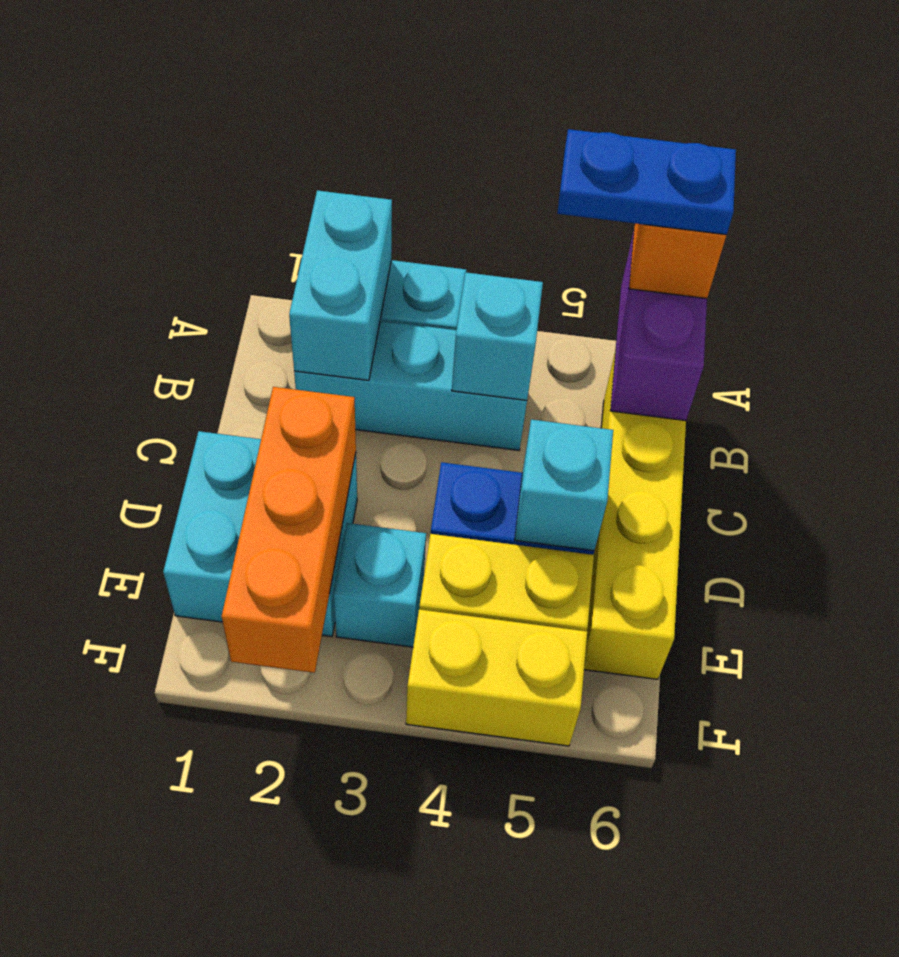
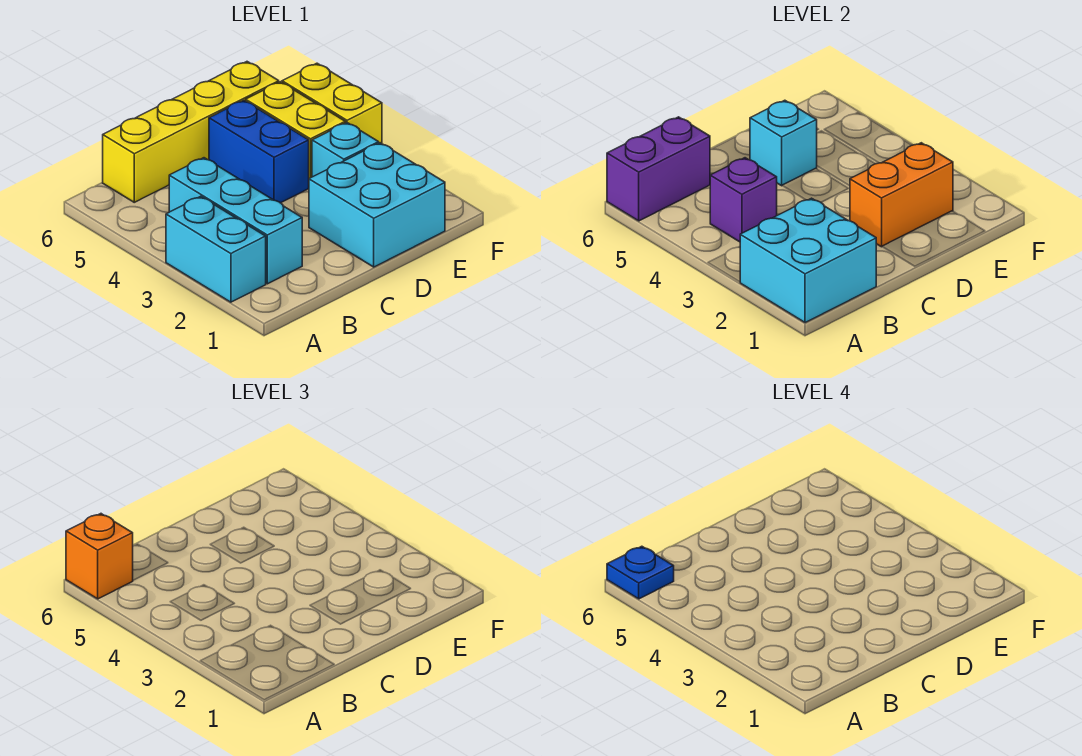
cyan 1x2 brick [289,190,392,380] -> cyan 2x2 brick [740,198,876,323]
blue 1x2 plate [557,129,736,235] -> blue 1x1 plate [607,546,674,599]
cyan 1x1 brick [452,273,543,400] -> purple 1x1 brick [710,158,777,242]
orange 1x3 brick [222,387,356,673] -> orange 1x2 brick [850,143,953,247]

